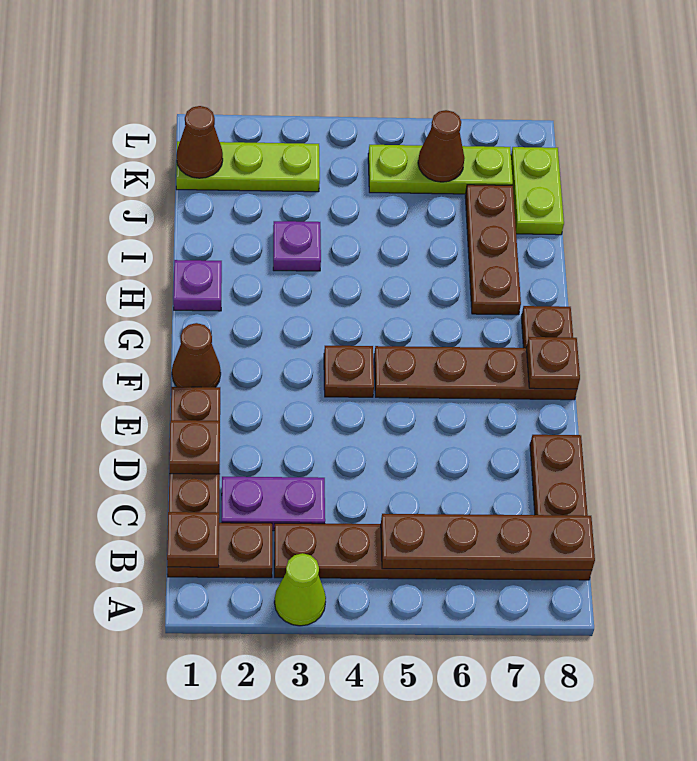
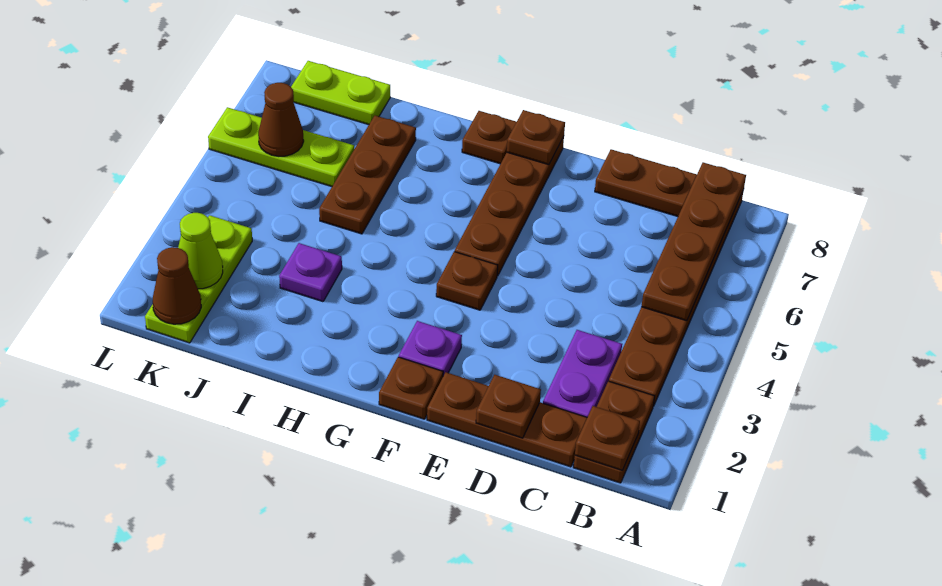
lime 1x1 cone [274,553,326,626] -> lime 1x1 cone moved to [178,213,223,289]
brown 1x1 cone [172,323,221,387] -> brown 1x1 plate [379,357,443,419]
purple 1x1 plate [173,260,222,311] -> purple 1x1 plate moved to [399,321,462,376]
brown 1x3 plate [465,185,521,315] -> brown 1x3 plate turned to [319,116,416,234]
lime 1x3 plate [368,145,513,194] -> lime 1x3 plate turned to [208,107,354,187]

